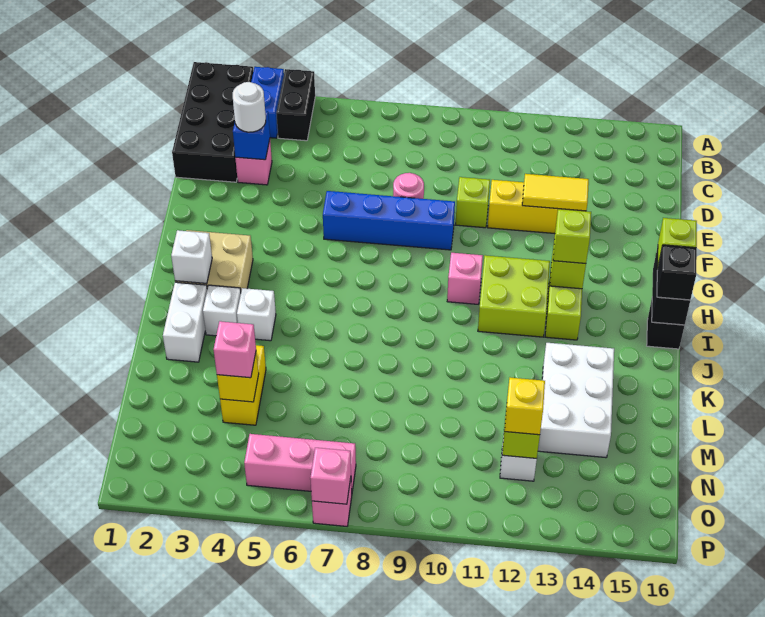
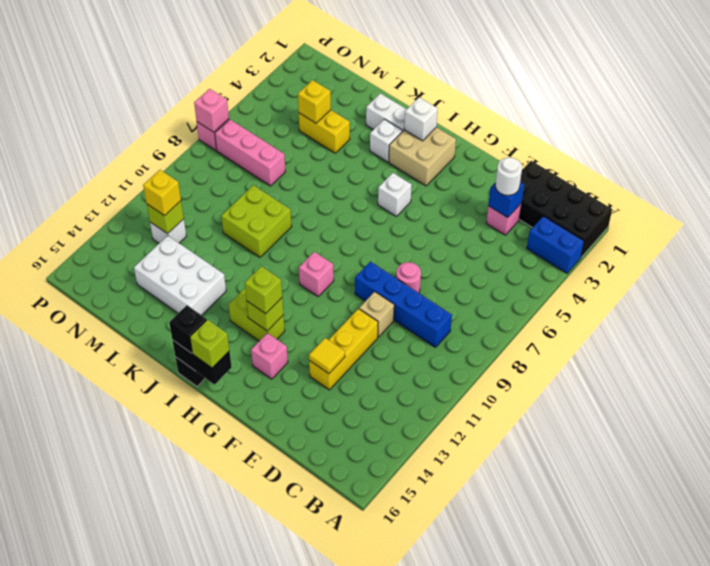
black 1x2 brick [276,69,315,141] -> none
lime 1x1 brick [456,177,490,228] -> tan 1x1 brick [359,292,394,337]
yellow 1x2 tile [522,174,589,211] -> yellow 1x1 tile [309,338,345,374]
blue 1x4 brick [323,191,455,250] -> blue 1x4 brick turned to [355,262,452,347]
lime 2x2 brick [478,255,550,337] -> lime 2x2 brick moved to [221,185,292,257]
white 1x1 brick [237,288,276,341] -> white 1x1 brick moved to [378,173,412,216]
pink 1x1 brick [214,321,256,378] -> pink 1x1 brick moved to [251,333,288,379]
pink 1x3 brick [244,434,356,491] -> pink 1x3 brick turned to [215,120,285,186]

